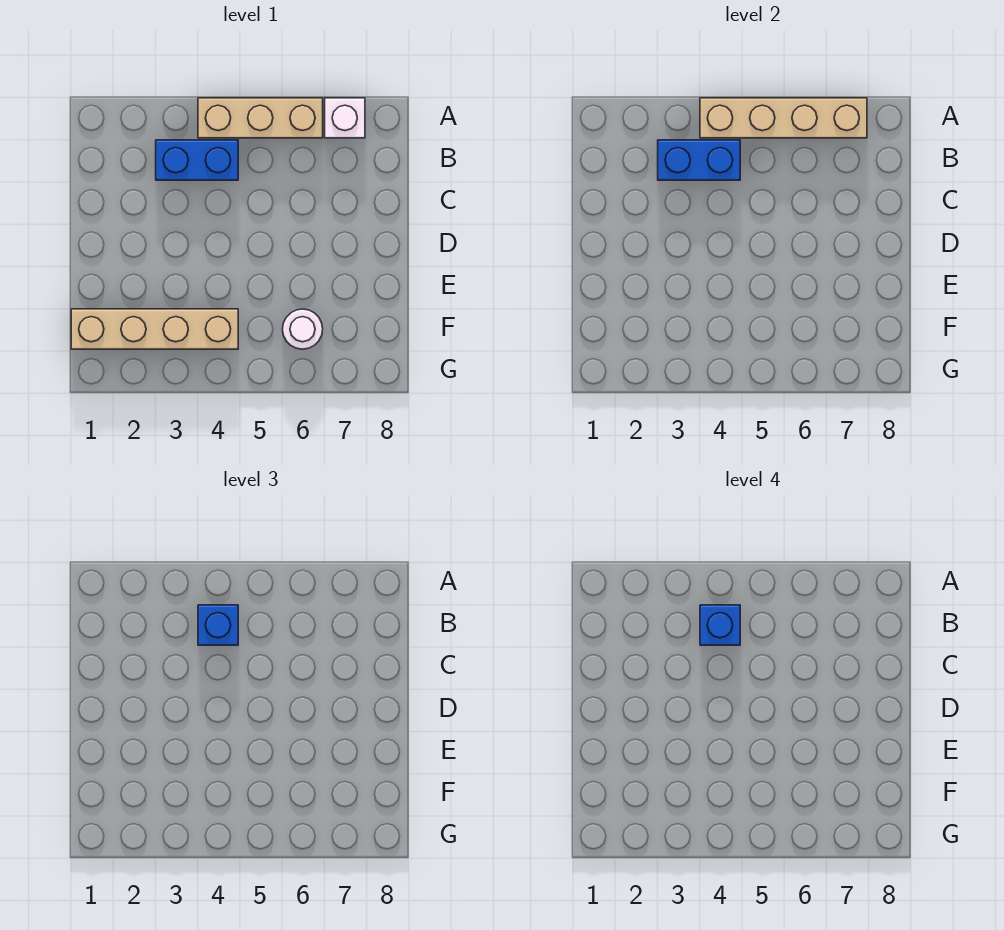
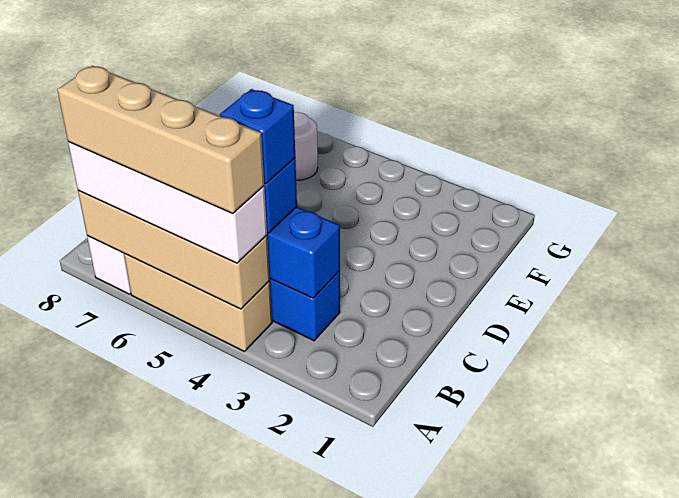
none -> white 1x4 brick [68,142,267,263]
tan 1x4 brick [71,309,238,349] -> tan 1x4 brick moved to [57,66,264,213]

